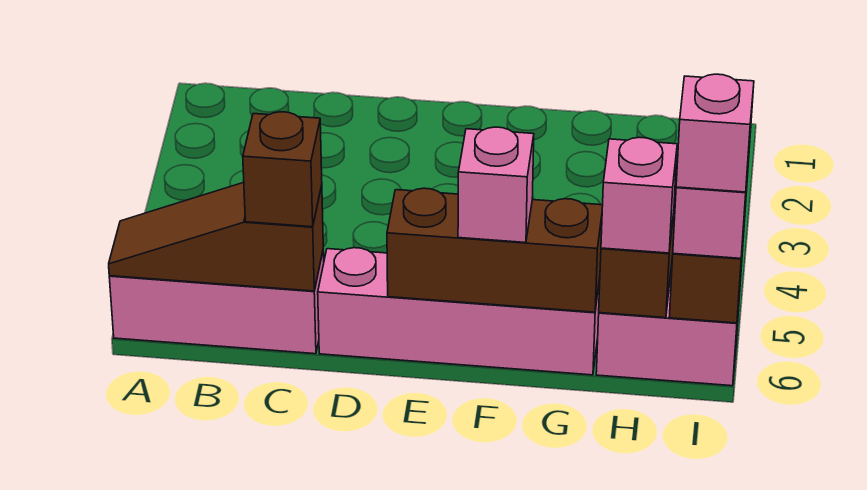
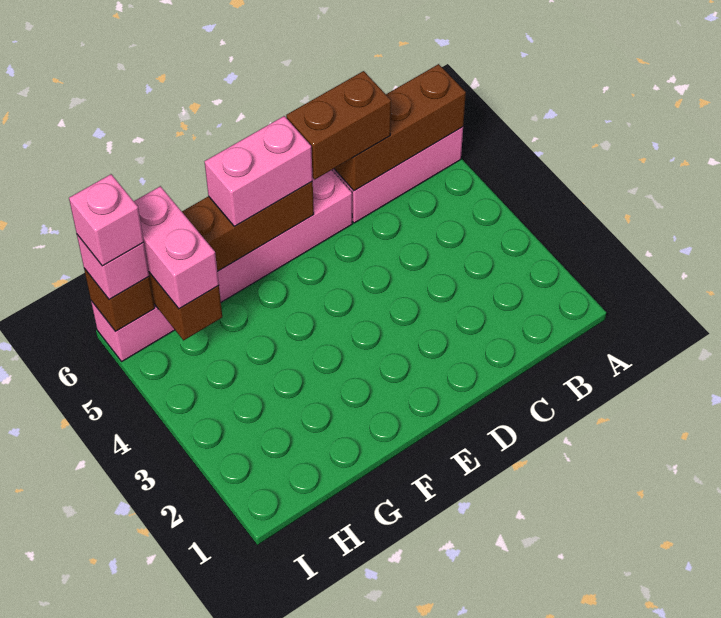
brown 1x3 slope [109,182,323,291] -> brown 1x3 brick [334,64,466,191]
brown 1x1 brick [243,112,322,227] -> brown 1x2 brick [286,71,391,180]
pink 1x1 brick [458,127,534,243] -> pink 1x2 brick [205,116,313,226]
pink 1x1 brick [601,137,677,253] -> pink 1x2 brick [134,186,219,309]

